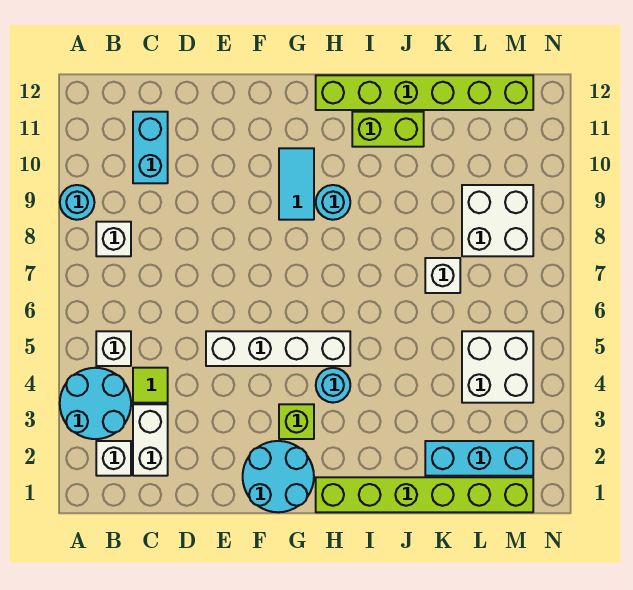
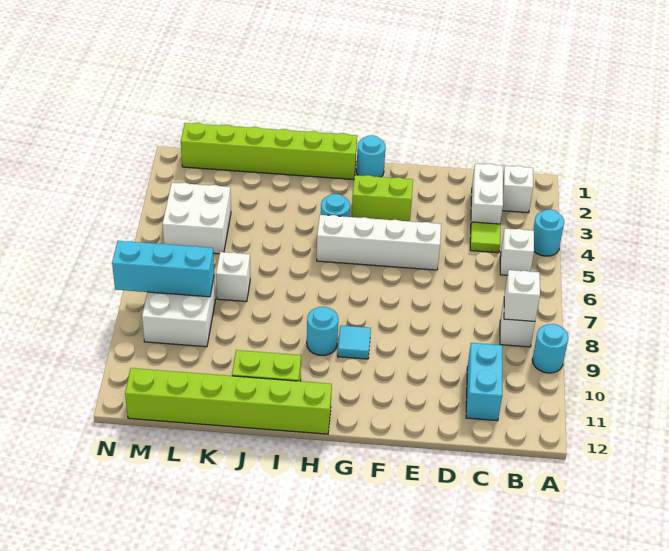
cyan 2x2 round brick [60,368,131,439] -> cyan 1x1 round brick [533,209,564,256]
none -> white 1x1 brick [504,270,540,321]
cyan 2x2 round brick [243,441,314,512] -> cyan 1x1 round brick [356,135,386,177]
lime 1x1 brick [279,404,314,439] -> lime 1x2 brick [352,175,413,221]
cyan 1x2 tile [279,148,314,220] -> cyan 1x1 tile [338,325,371,359]
cyan 1x3 brick [425,441,533,476] -> cyan 1x3 brick moved to [112,241,214,297]

